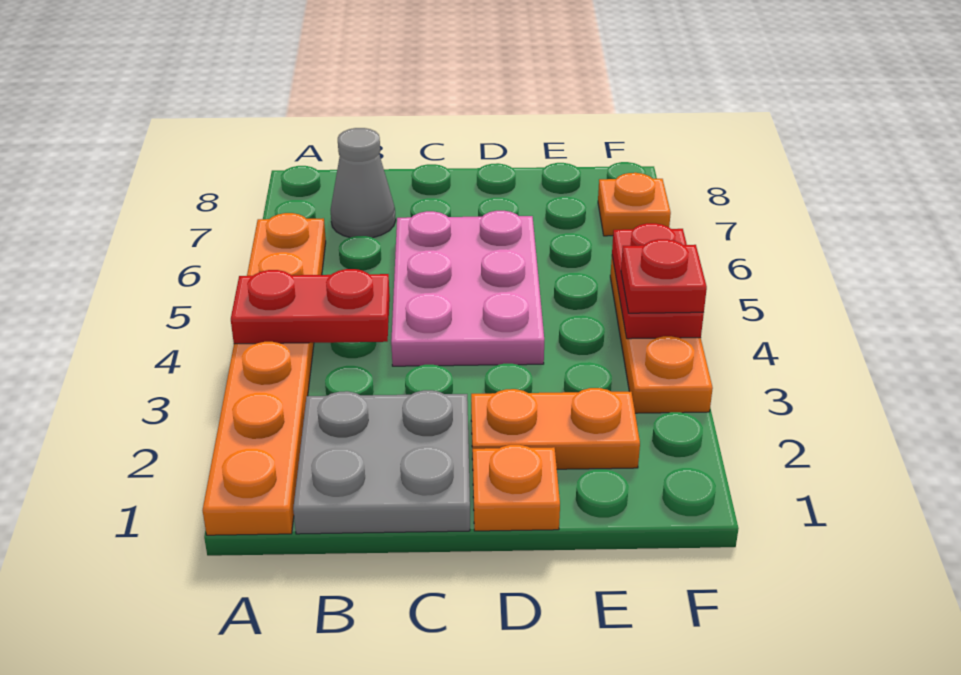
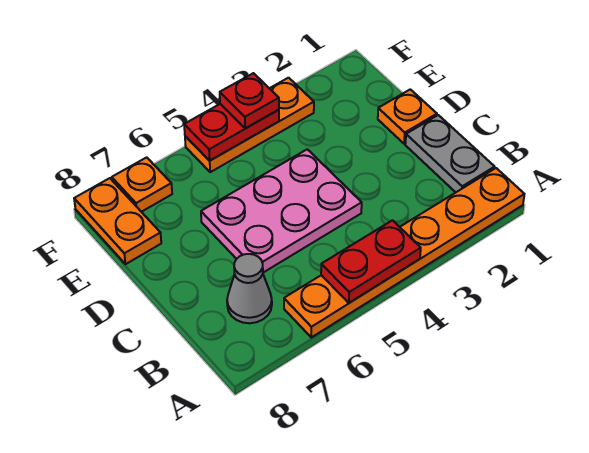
red 1x2 plate [231,269,390,344] -> red 1x2 plate turned to [321,220,421,303]
grey 2x2 plate [293,390,470,534] -> grey 1x2 plate [405,115,495,192]
orange 1x2 plate [471,388,640,469] -> orange 1x2 plate moved to [74,178,161,264]

